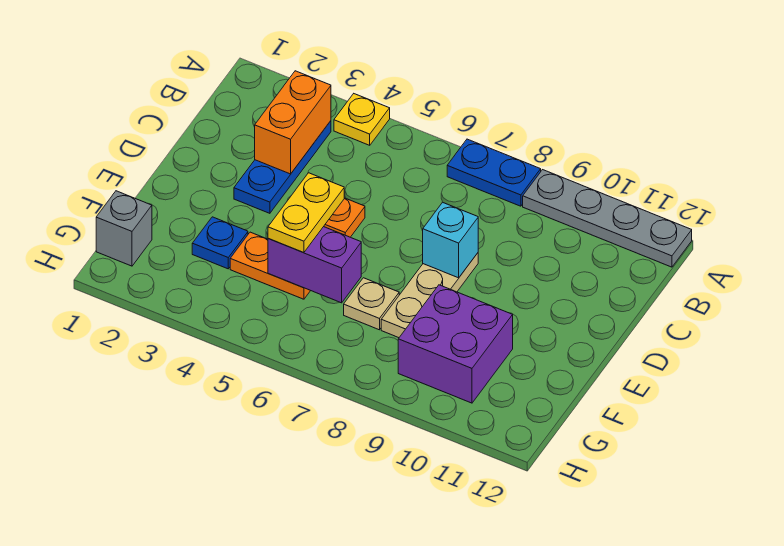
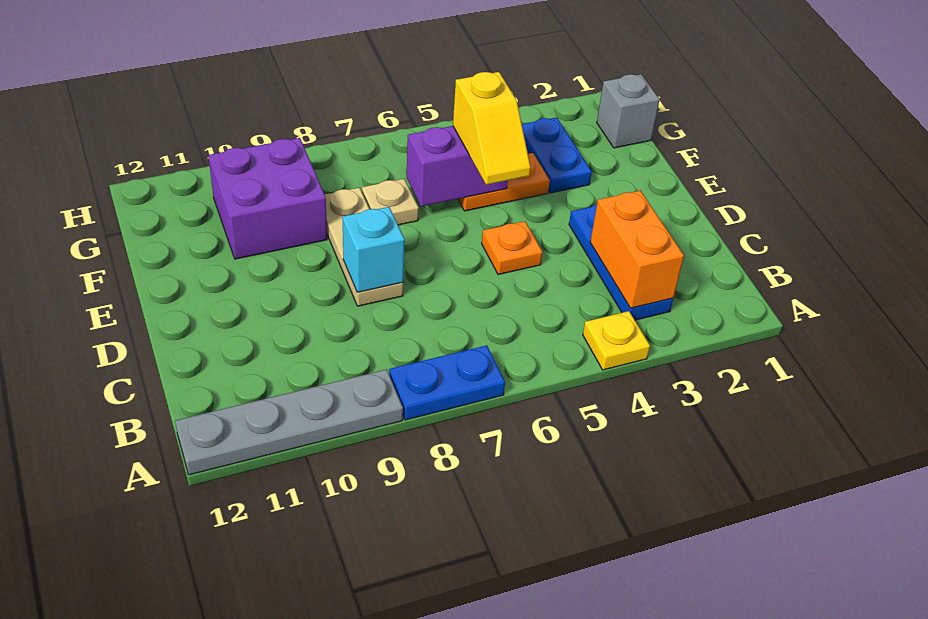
yellow 1x2 plate [268,173,344,253] -> yellow 1x2 slope [453,72,531,185]
blue 1x1 plate [192,217,248,269] -> blue 1x2 plate [522,118,592,193]

